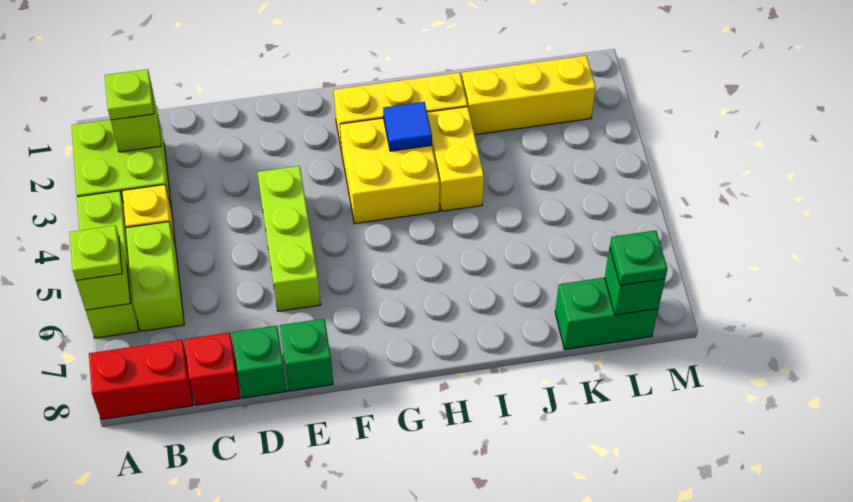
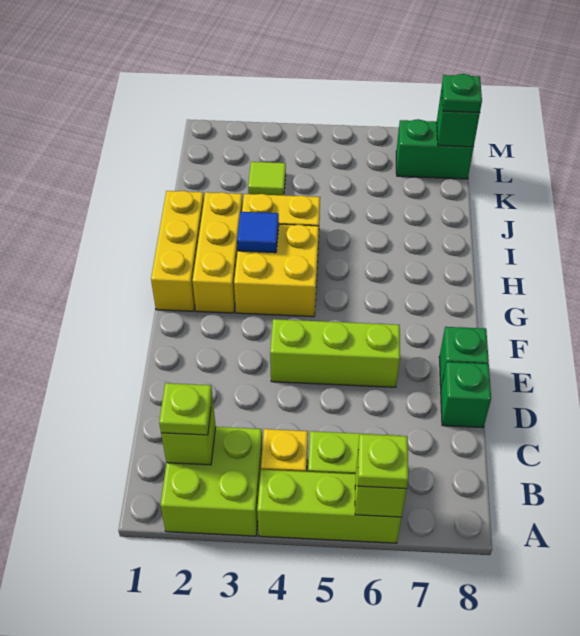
red 1x2 brick [89,340,193,419] -> none
red 1x1 brick [185,333,240,405] -> none
yellow 1x3 brick [462,56,596,135] -> yellow 1x3 brick moved to [151,191,204,311]
none -> lime 1x1 tile [248,162,286,195]
green 1x2 brick [555,277,658,350] -> green 1x2 brick turned to [396,119,473,179]

